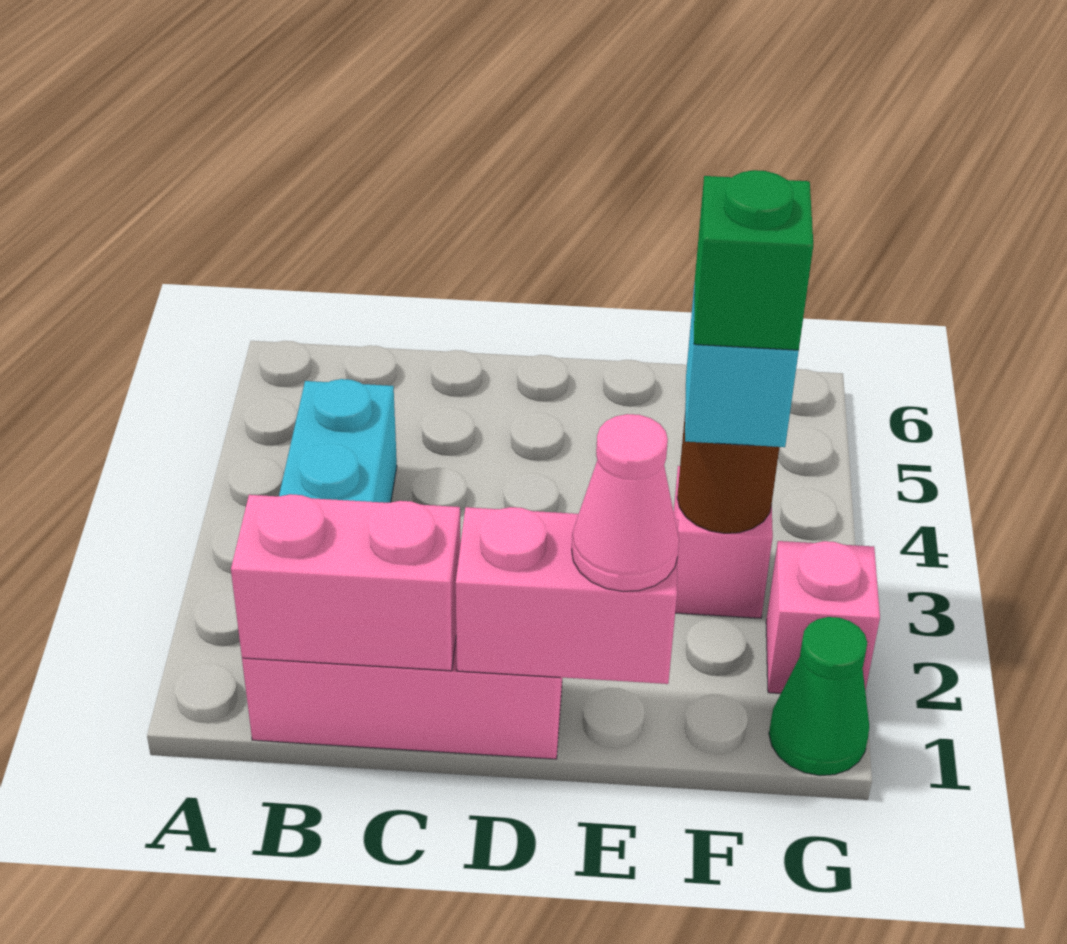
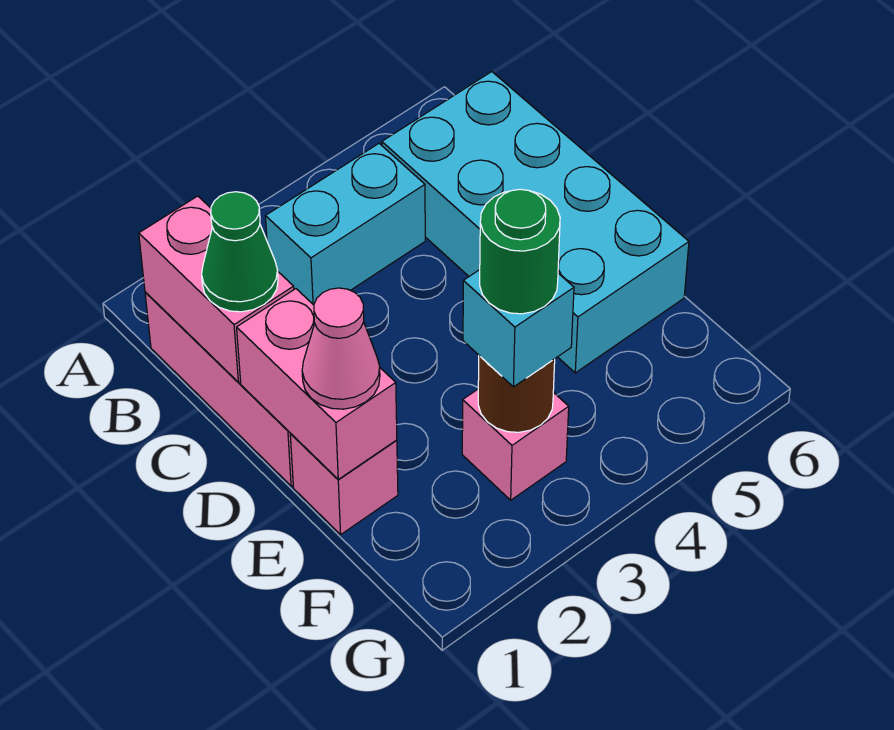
none -> cyan 2x4 brick [382,72,689,373]
green 1x1 brick [694,170,813,350] -> green 1x1 round brick [480,189,560,314]
green 1x1 cone [769,617,869,776] -> green 1x1 cone moved to [202,192,278,312]
pink 1x1 brick [766,541,880,693] -> pink 1x1 brick moved to [290,434,398,534]

